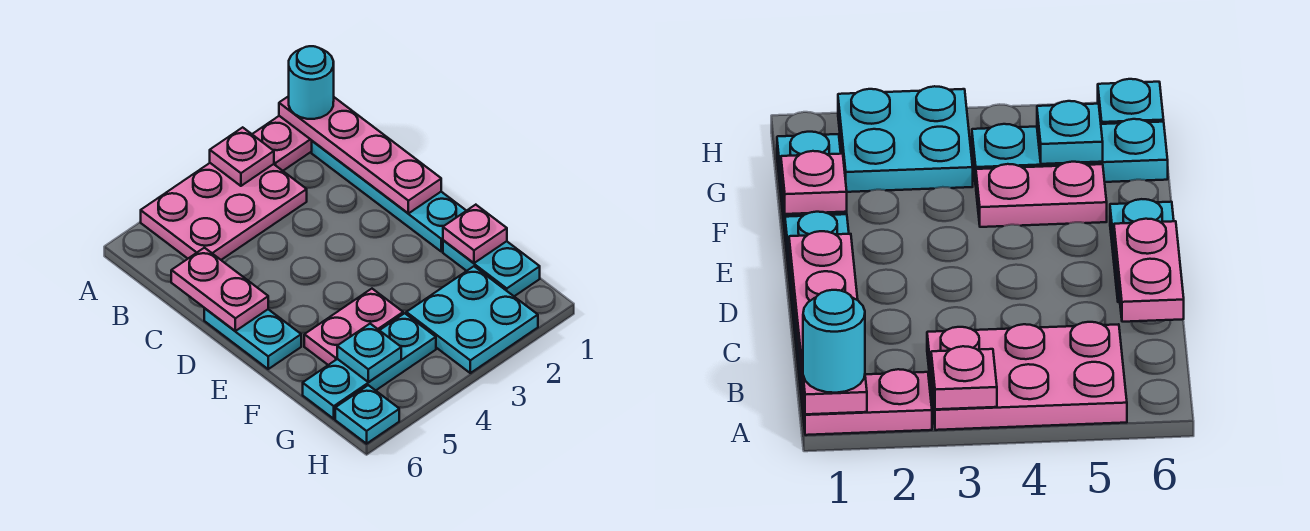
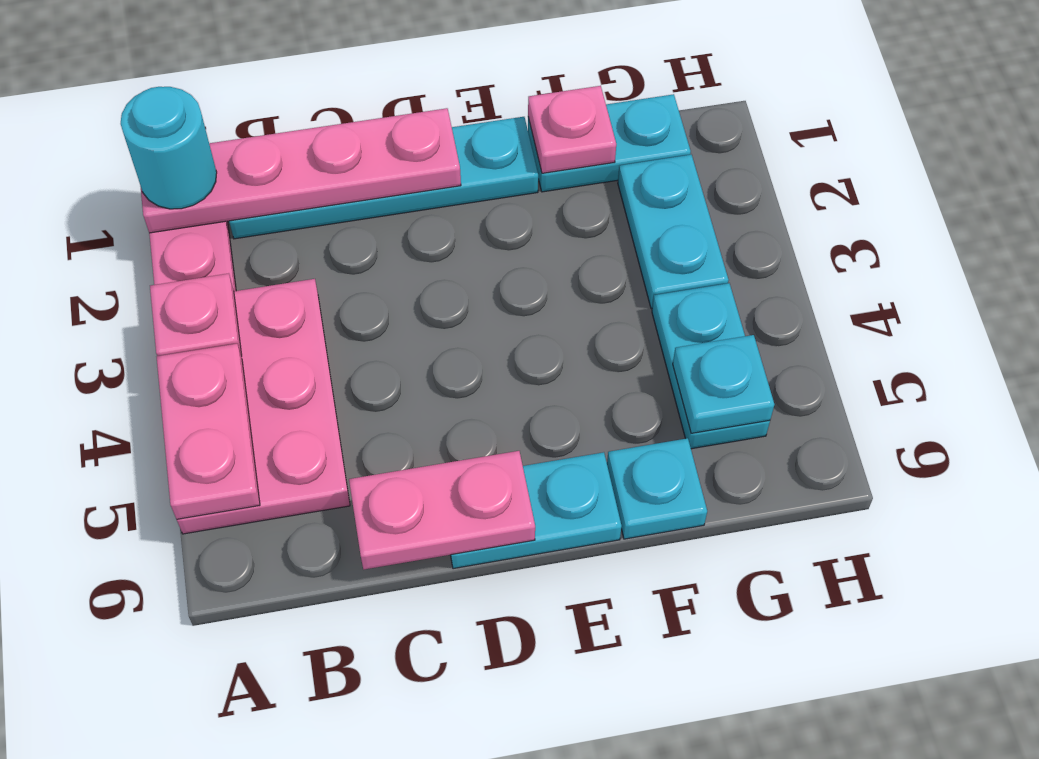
pink 1x2 plate [304,289,403,365] -> pink 1x2 plate moved to [157,344,260,519]
cyan 2x2 plate [406,266,538,373] -> cyan 1x2 plate [618,155,729,309]
cyan 1x3 plate [303,313,436,419] -> cyan 1x2 plate [652,283,770,449]
cyan 1x1 plate [335,385,399,444] -> cyan 1x1 plate moved to [607,438,707,539]

